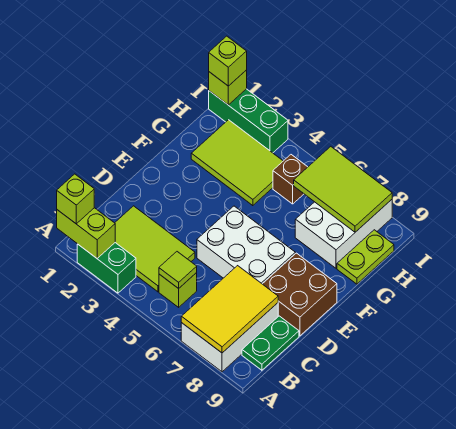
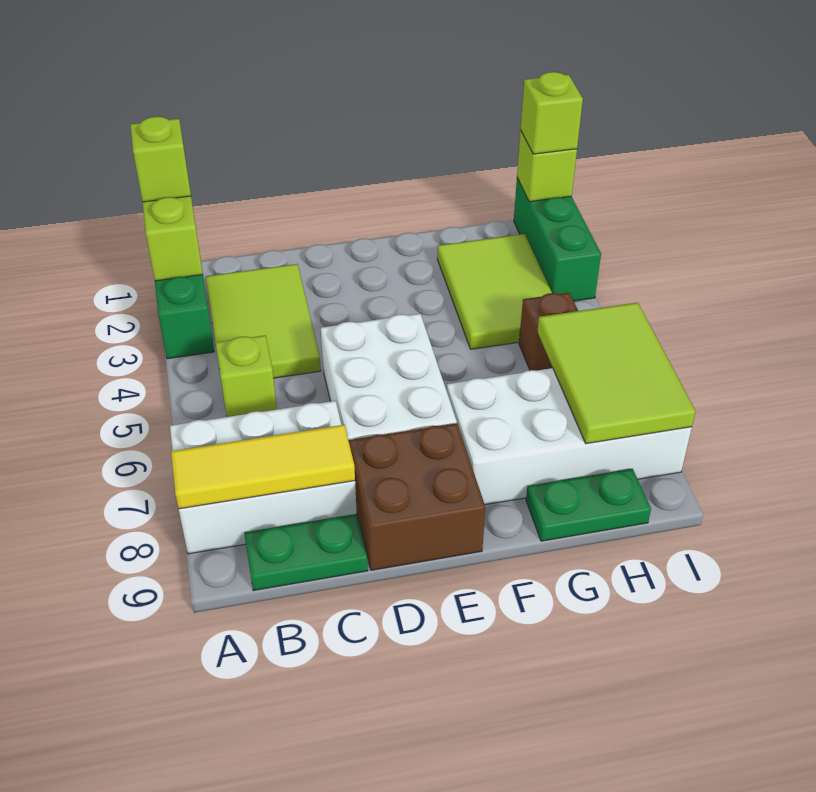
yellow 2x3 tile [181,266,278,353] -> yellow 1x3 tile [171,425,355,509]
lime 1x1 tile [159,252,197,289] -> none
white 2x3 brick [295,200,392,268] -> white 2x4 brick [447,368,692,505]
lime 1x2 plate [337,230,394,284] -> green 1x2 plate [526,469,651,541]

